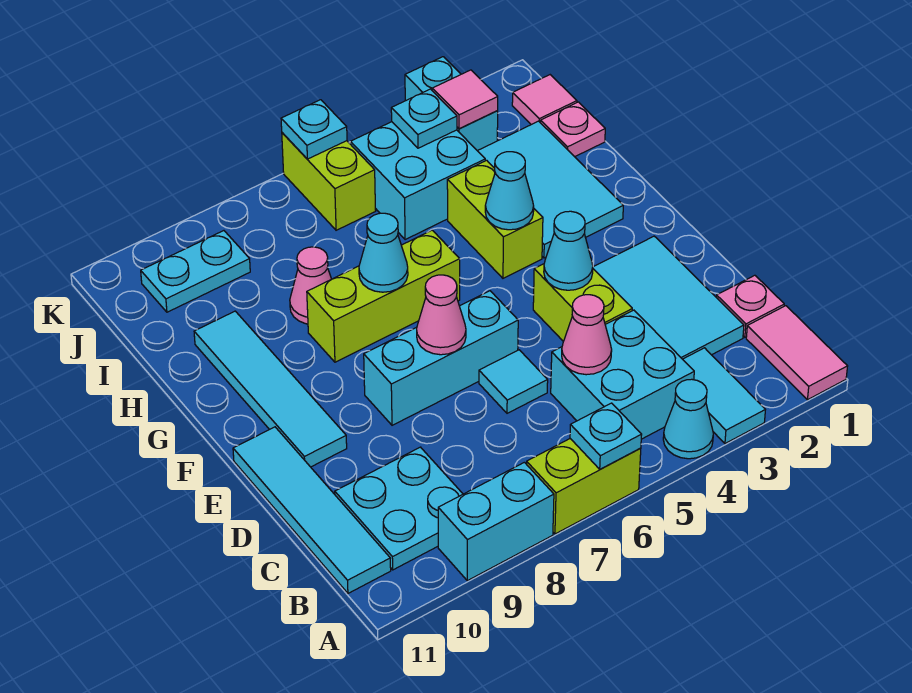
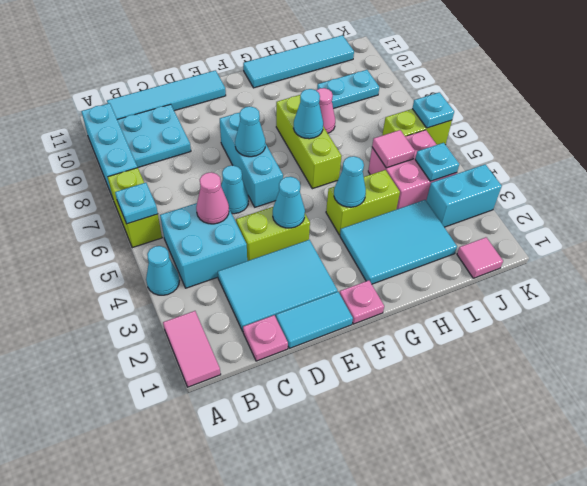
pink 1x2 tile [746,306,848,400] -> pink 1x2 tile turned to [163,311,221,387]
cyan 1x2 tile [683,348,765,444] -> cyan 1x2 tile moved to [276,292,353,348]
cyan 1x2 brick [438,462,554,581] -> cyan 1x3 brick [81,103,138,198]
cyan 1x1 tile [479,350,548,413] -> cyan 1x1 cone [221,166,249,214]
pink 1x1 cone [417,275,466,355] -> cyan 1x1 cone [235,107,265,157]
cyan 1x4 tile [194,311,347,467] -> cyan 1x4 tile moved to [243,35,354,88]
pink 1x1 plate [541,102,605,157] -> pink 1x1 plate moved to [340,280,384,324]
cyan 2x2 brick [350,122,485,240] -> pink 2x2 brick [368,130,457,209]
pink 1x1 tile [432,70,498,129] -> pink 1x1 tile moved to [372,130,415,168]
cyan 1x2 plate [141,231,250,312] -> cyan 1x2 plate turned to [317,70,379,109]

